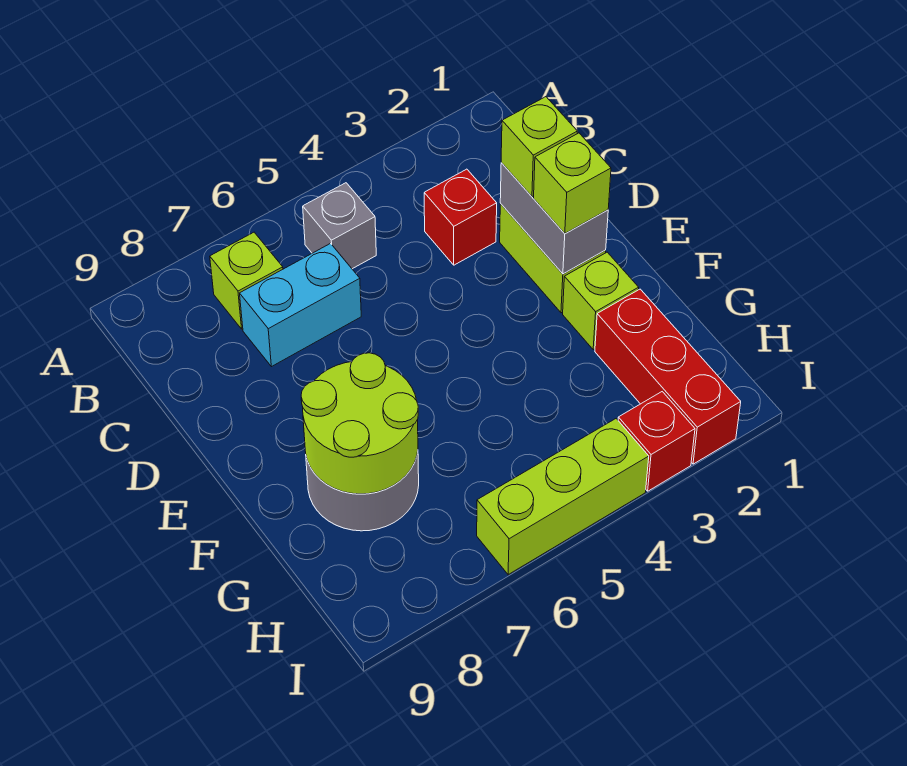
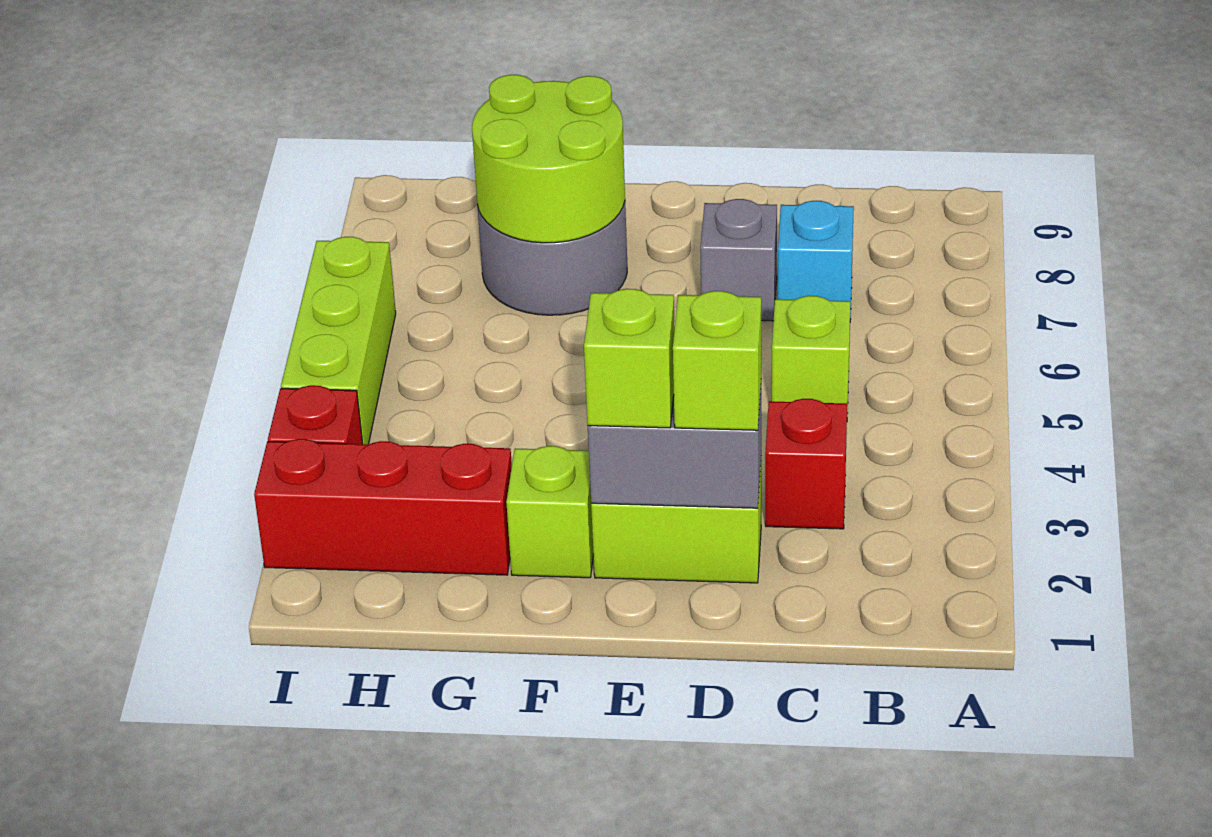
grey 1x1 brick [303,183,376,269] -> grey 1x1 brick moved to [700,199,777,321]
lime 1x1 brick [210,232,283,329] -> lime 1x1 brick moved to [772,296,851,413]
cyan 1x2 brick [240,244,361,367] -> cyan 1x1 brick [778,201,854,320]

